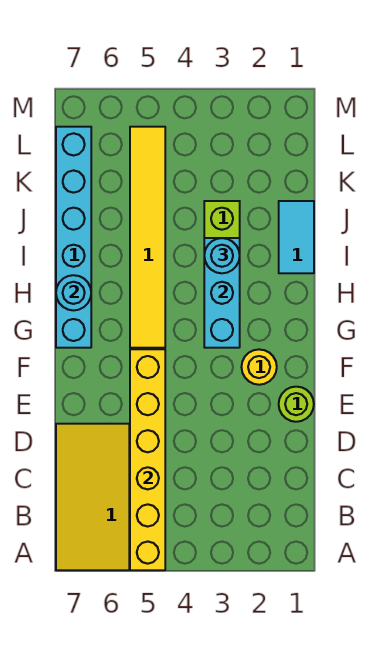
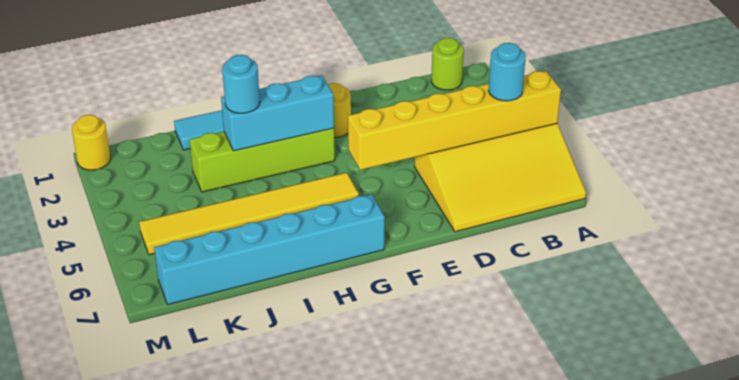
lime 1x1 round brick [279,387,314,422] -> lime 1x1 round brick moved to [431,38,464,90]
cyan 1x1 round brick [56,275,91,310] -> cyan 1x1 round brick moved to [488,43,526,101]
none -> yellow 1x1 round brick [72,115,111,170]

